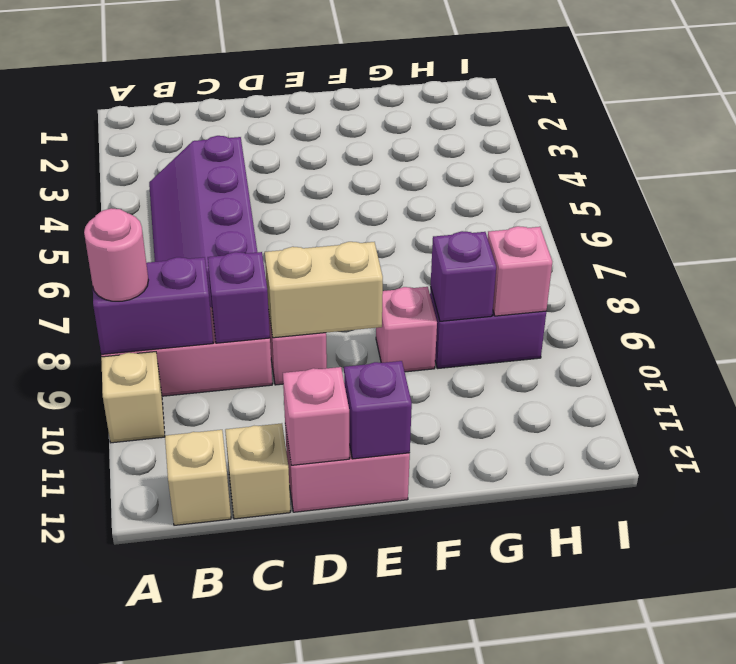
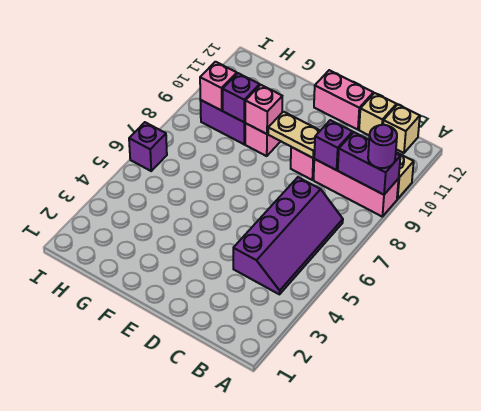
pink 1x1 round brick [84,208,148,301] -> purple 1x1 round brick [368,125,397,168]
tan 1x2 brick [265,242,383,338] -> tan 1x2 plate [268,112,320,158]
pink 1x1 brick [283,367,349,465] -> pink 1x1 brick moved to [245,85,282,134]
purple 1x1 brick [344,361,412,459] -> purple 1x1 brick moved to [129,122,167,171]

